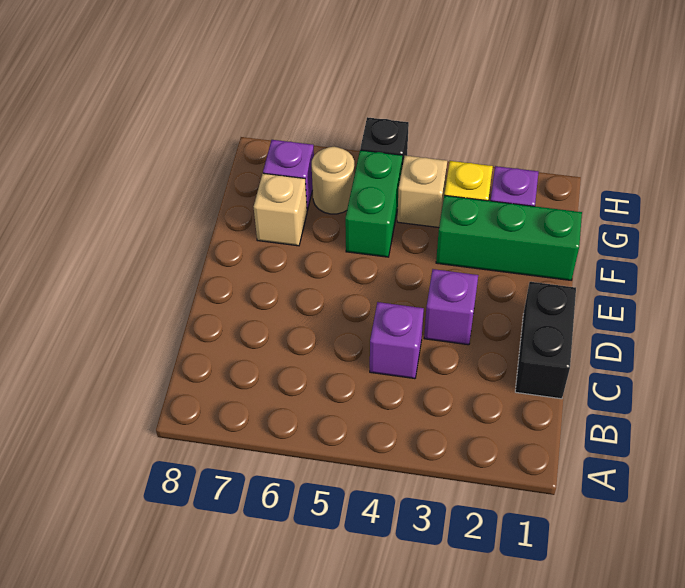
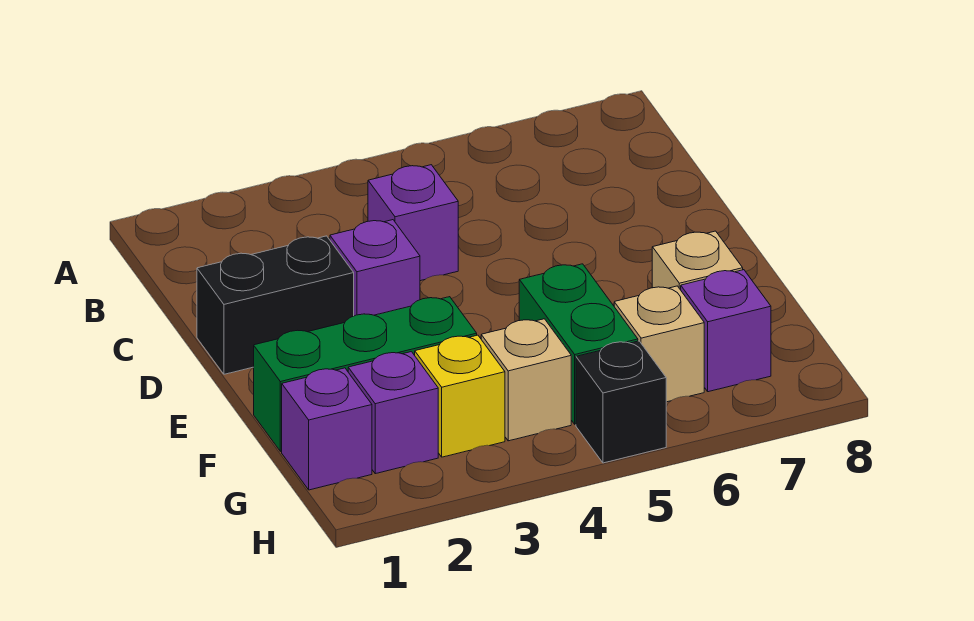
black 1x2 brick [515,282,576,399] -> black 1x2 brick turned to [197,236,354,374]
none -> purple 1x1 brick [282,368,372,490]
tan 1x1 round brick [312,147,354,214] -> tan 1x1 brick [614,286,704,402]

